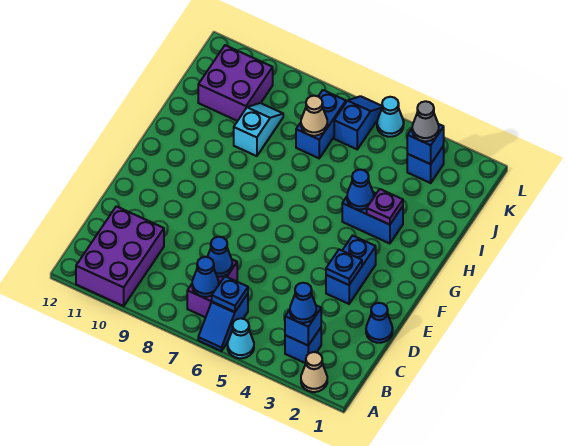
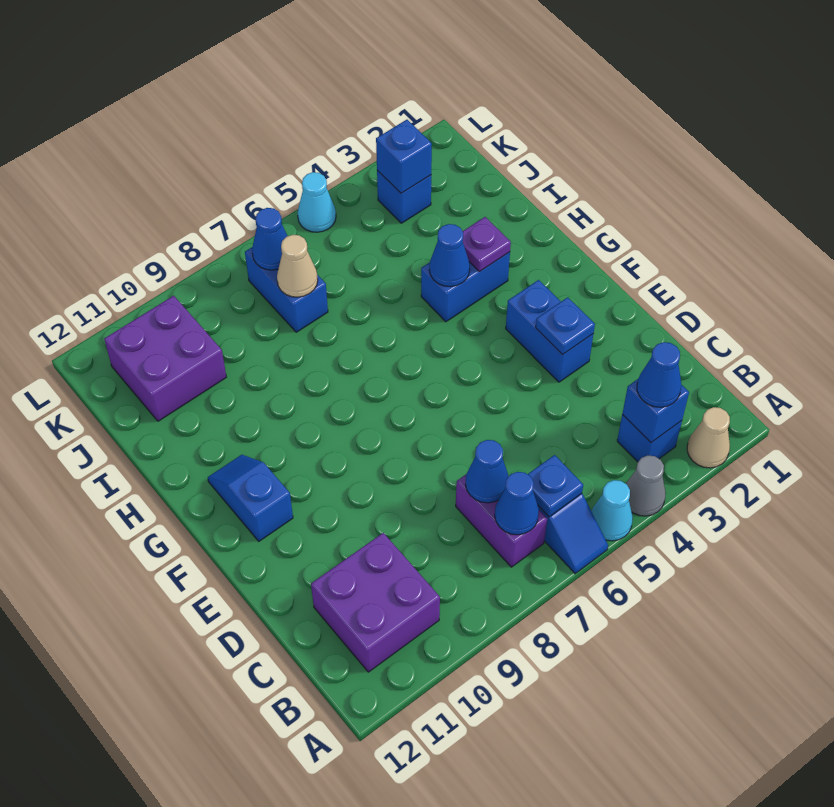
purple 2x3 brick [76,206,164,306] -> purple 2x2 brick [311,533,440,672]
blue 1x1 cone [366,303,393,343] -> blue 1x1 cone moved to [252,208,287,270]
cyan 1x2 slope [234,103,283,156] -> none
grey 1x1 cone [412,101,439,141] -> grey 1x1 cone moved to [626,455,666,516]
blue 1x2 slope [334,96,382,149] -> blue 1x2 slope moved to [208,455,293,541]

